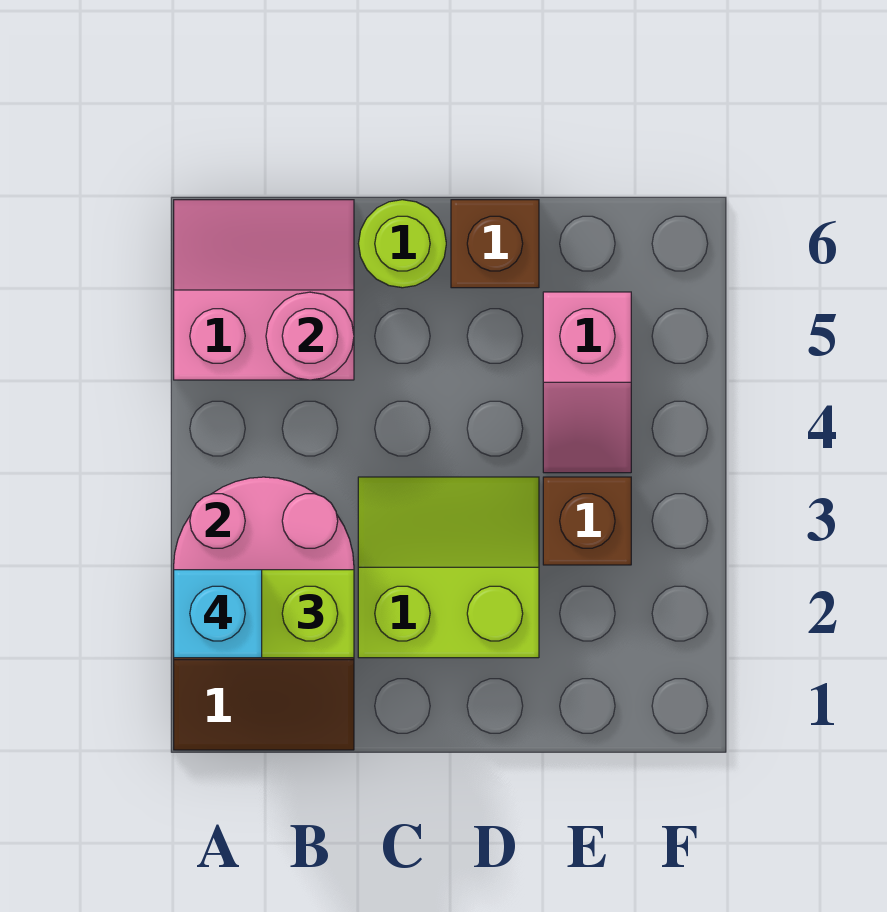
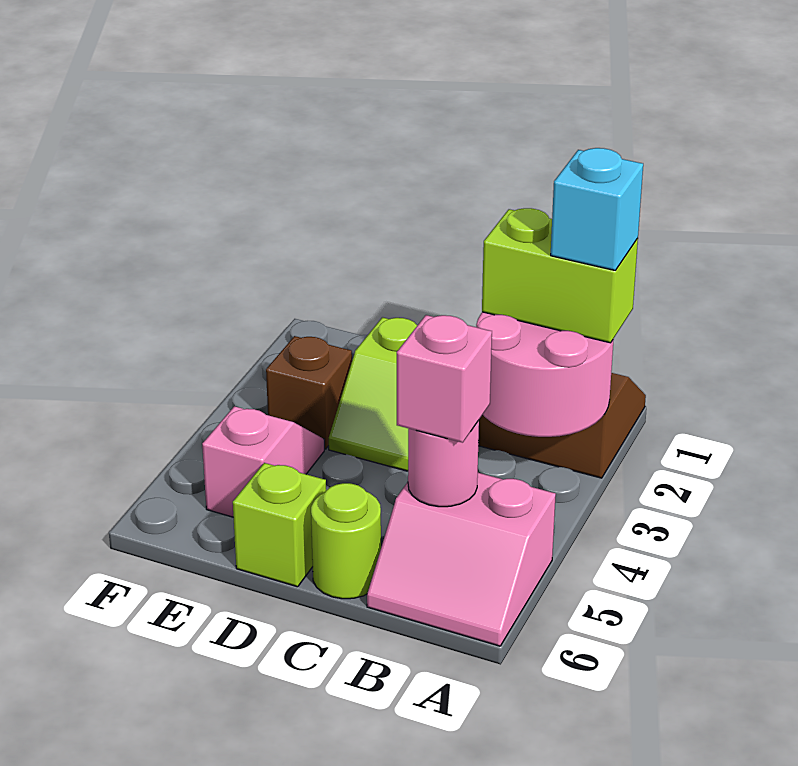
none -> pink 1x1 brick [397,315,492,443]
brown 1x1 brick [451,200,539,288] -> lime 1x1 brick [233,463,326,587]

